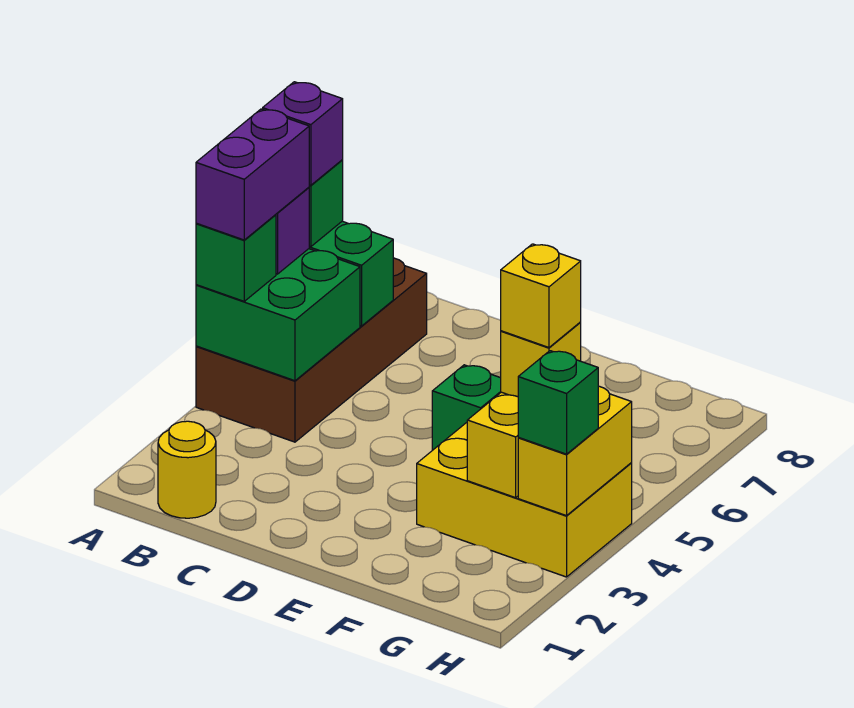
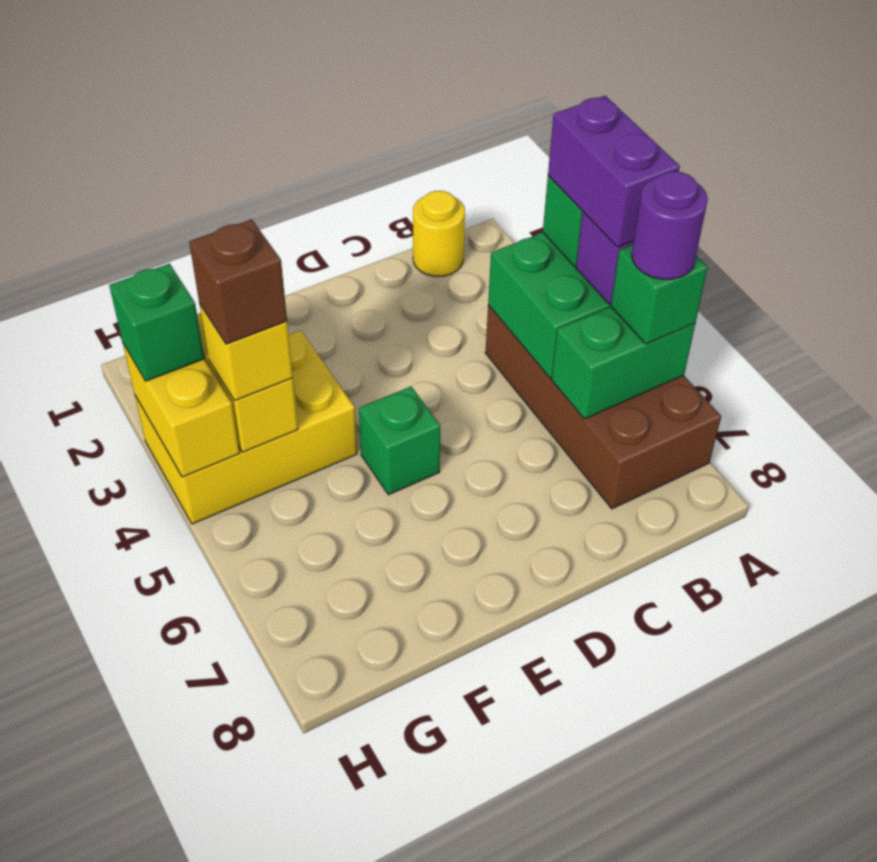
purple 1x1 brick [263,82,343,185] -> purple 1x1 round brick [632,171,708,279]
yellow 1x1 brick [501,244,581,348] -> brown 1x1 brick [189,219,287,344]

